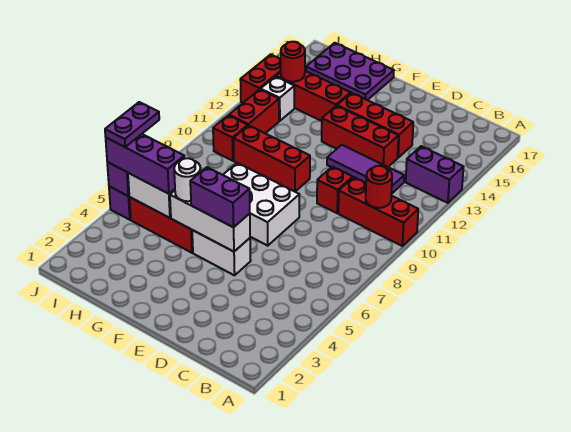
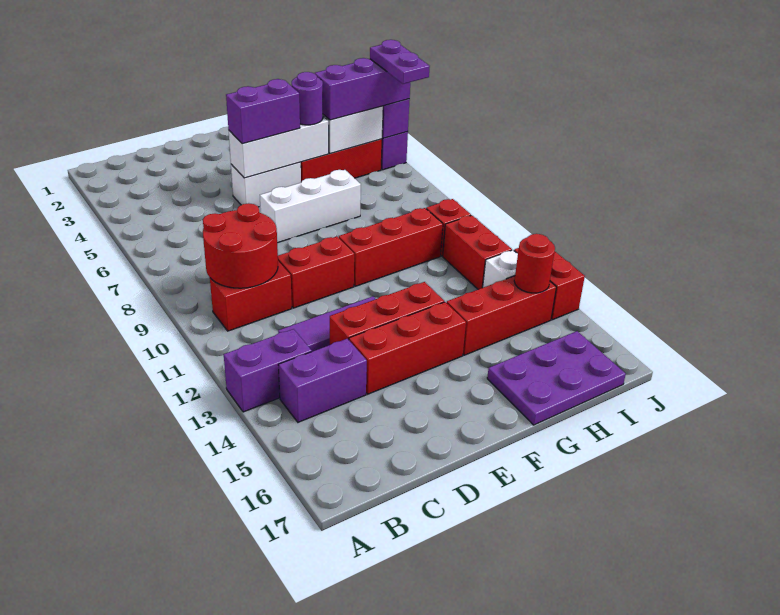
red 1x3 brick [338,177,418,246] -> red 1x2 brick [210,261,292,331]
red 1x1 round brick [366,166,392,208] -> red 2x2 round brick [203,203,278,288]
none -> purple 1x2 brick [278,339,367,422]
red 1x1 brick [317,167,353,213] -> red 1x2 brick [278,237,354,308]
white 2x3 brick [223,163,300,246] -> white 1x3 brick [260,170,361,243]
white 1x1 round brick [174,158,201,201] -> purple 1x1 round brick [292,72,323,125]

